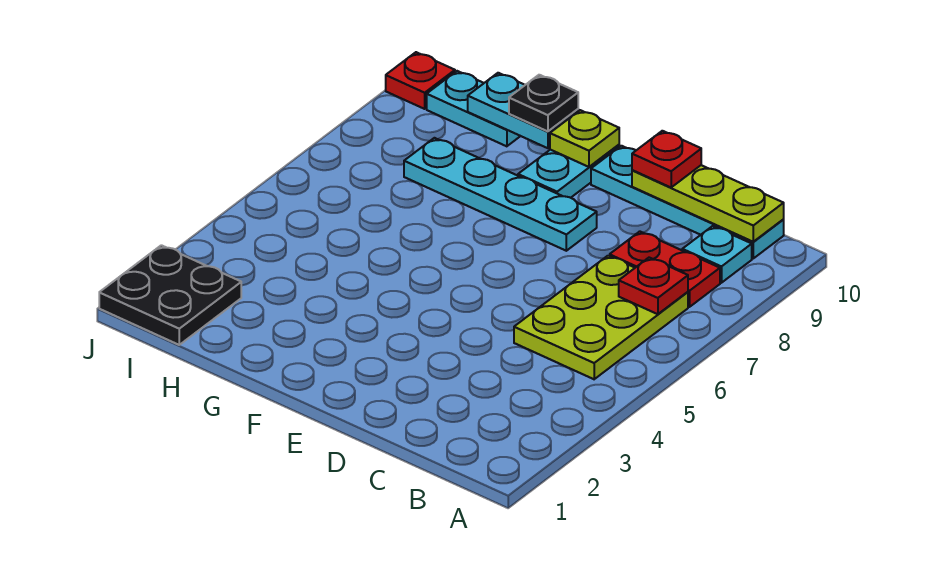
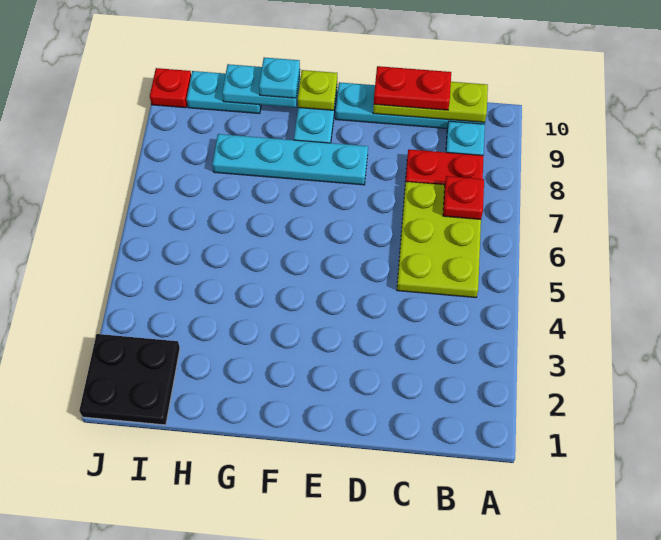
red 1x1 plate [632,131,701,187] -> red 1x2 plate [374,66,451,110]
black 1x1 plate [509,75,578,131] -> cyan 1x1 plate [259,58,300,98]

